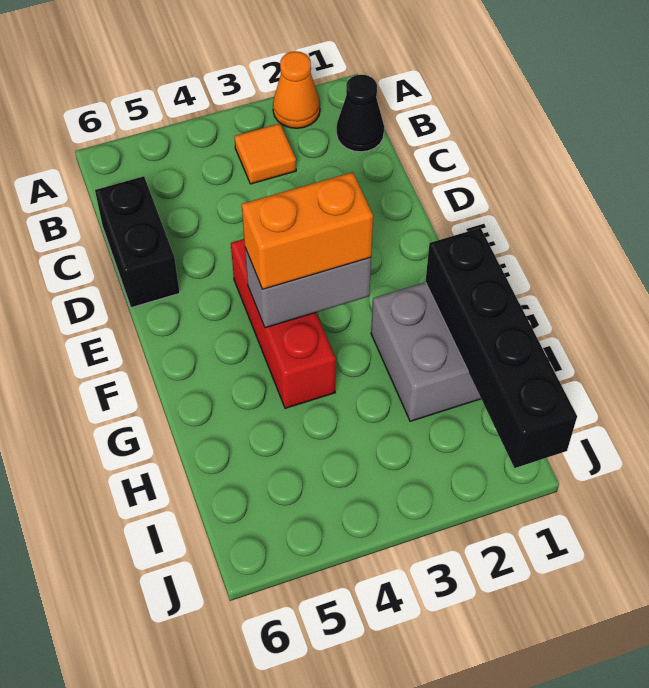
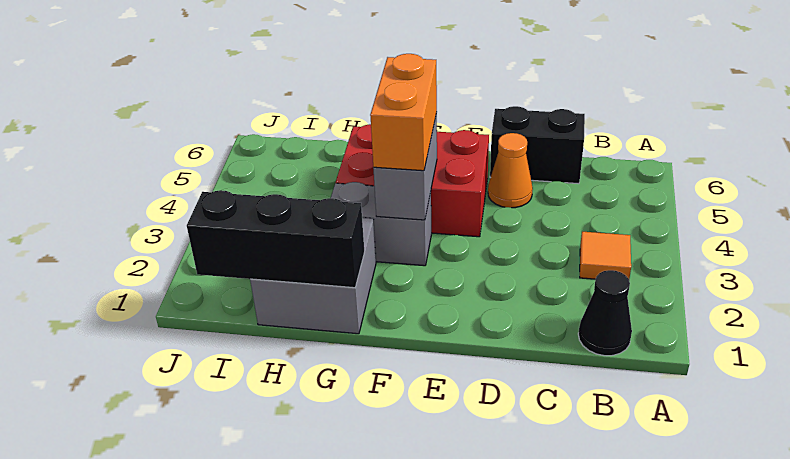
orange 1x1 cone [273,51,320,128] -> orange 1x1 cone moved to [488,133,533,208]
red 1x3 brick [231,239,336,408] -> red 2x3 brick [336,124,489,237]
none -> grey 1x2 brick [331,182,431,266]
black 1x4 brick [425,228,577,468] -> black 1x3 brick [187,190,365,288]

